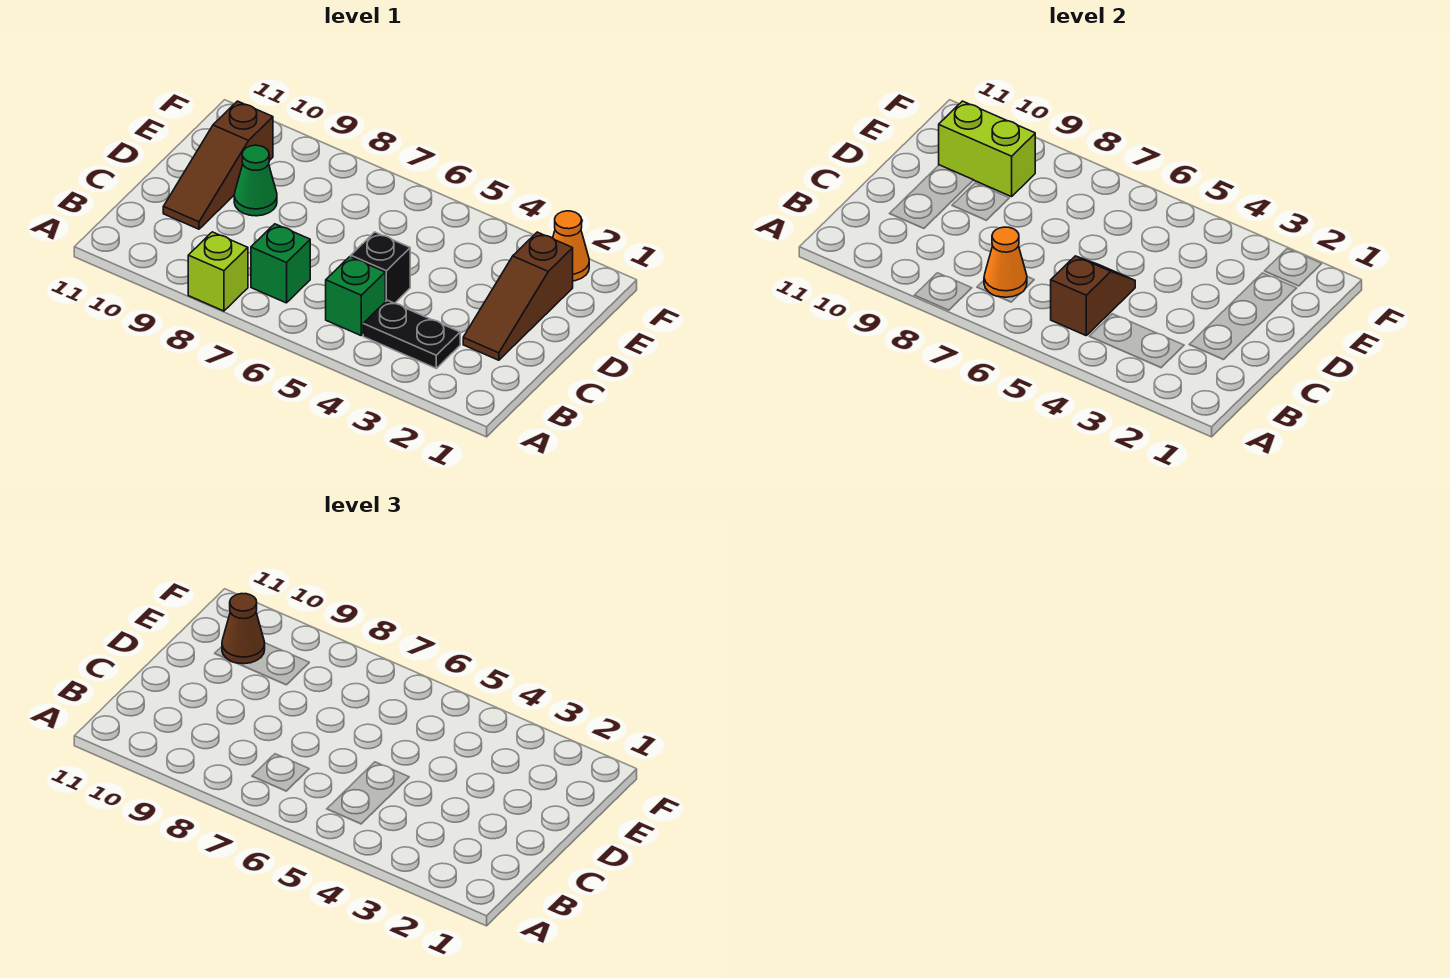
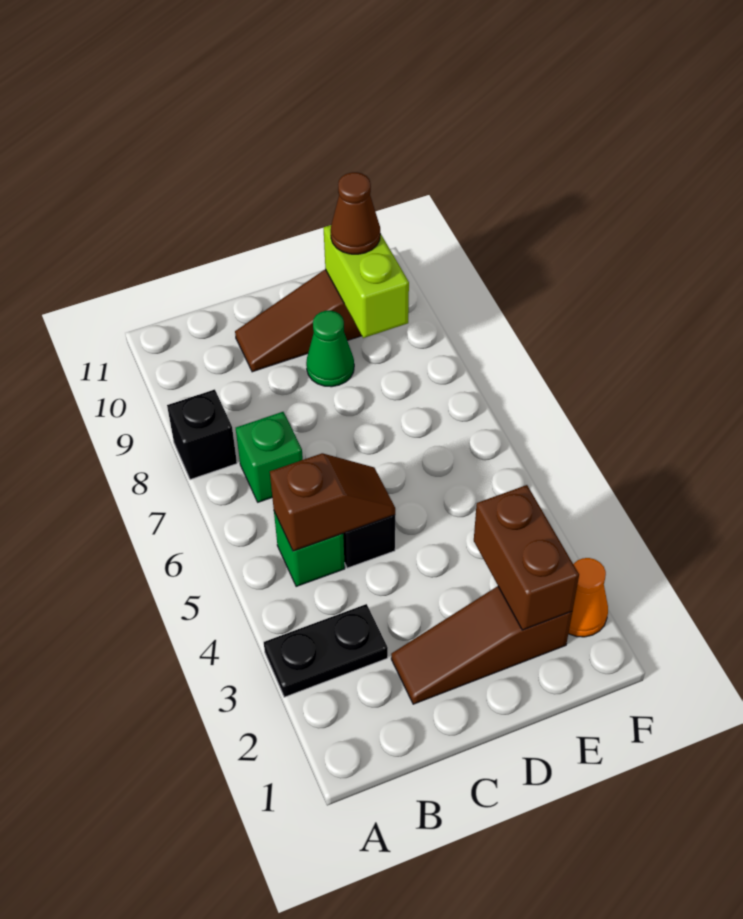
lime 1x1 brick [188,232,248,311] -> black 1x1 brick [167,389,237,480]
black 1x2 plate [363,300,460,368] -> black 1x2 plate turned to [264,604,388,697]
orange 1x1 cone [984,227,1027,297] -> none
none -> brown 1x2 brick [474,485,579,630]

